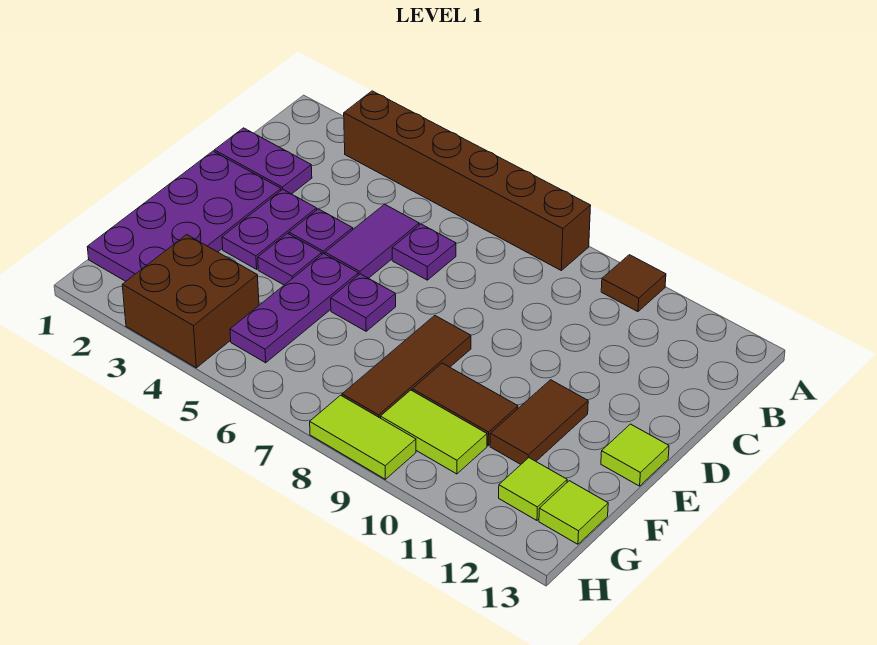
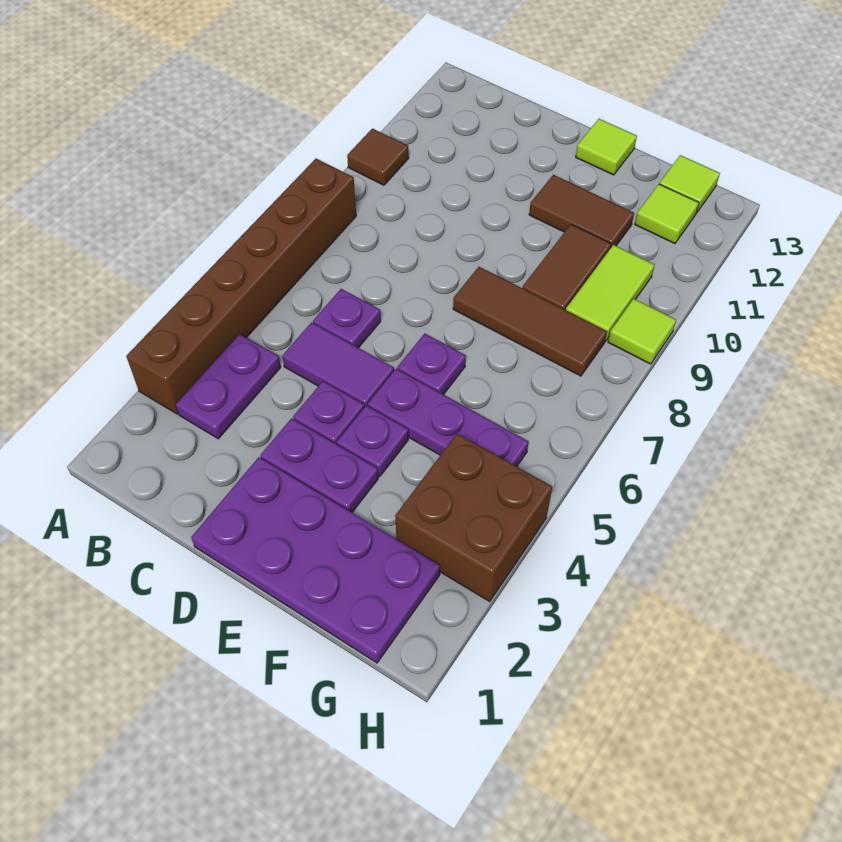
purple 1x2 plate [214,128,312,194] -> purple 1x2 plate moved to [176,334,281,439]
lime 1x2 tile [310,395,416,479] -> lime 1x1 tile [608,299,676,364]

